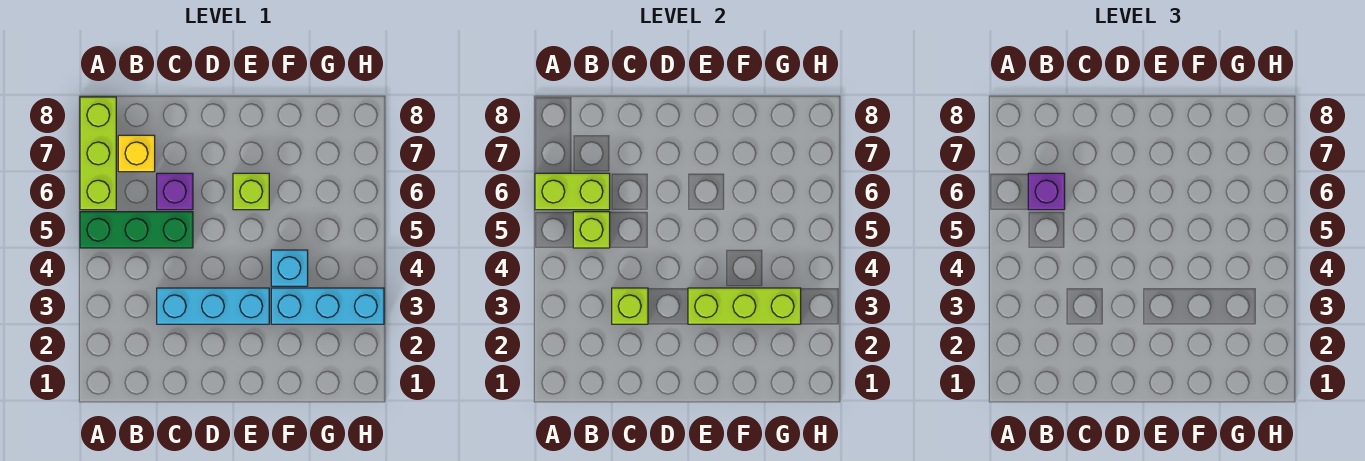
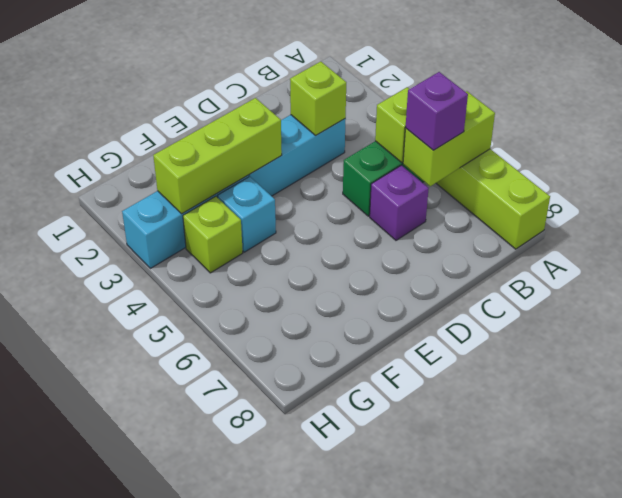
yellow 1x1 brick [118,135,155,172] -> none
lime 1x1 brick [233,173,269,210] -> lime 1x1 brick moved to [183,196,243,273]

